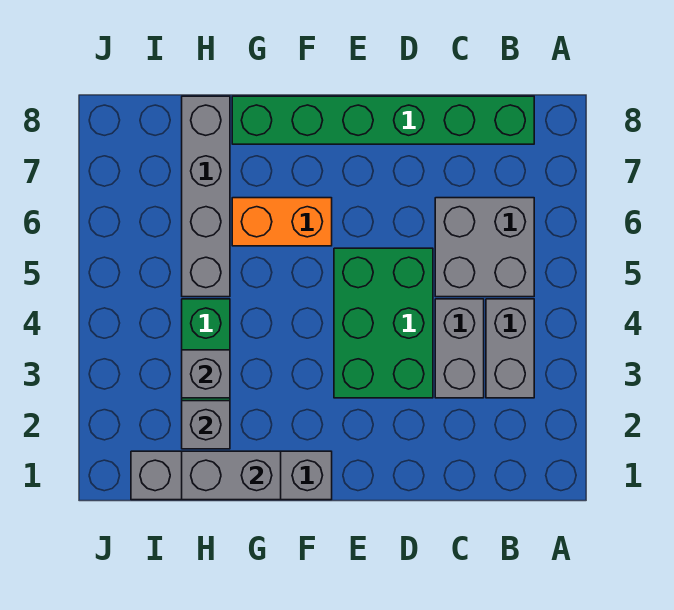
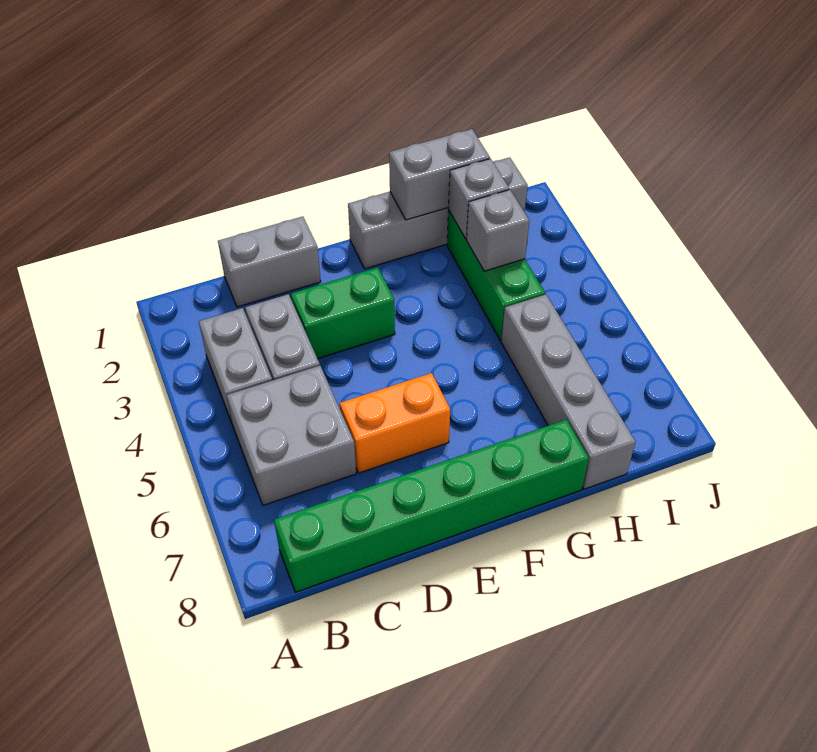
none -> grey 1x2 brick [218,216,321,307]
green 2x3 brick [334,248,433,398] -> green 1x2 brick [291,267,395,359]
orange 1x2 brick [232,198,332,246] -> orange 1x2 brick moved to [340,373,450,473]

